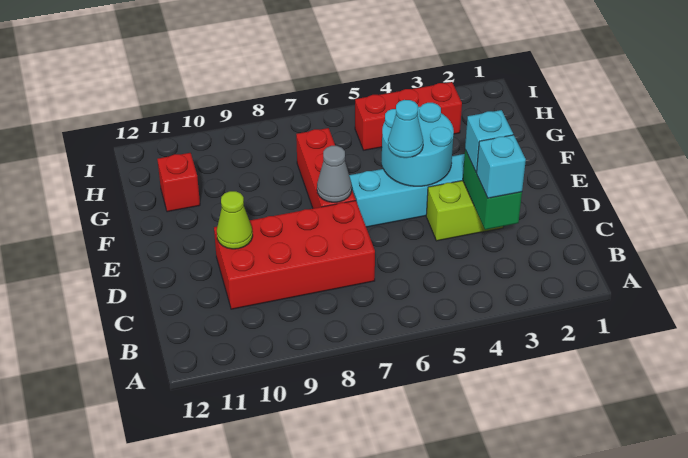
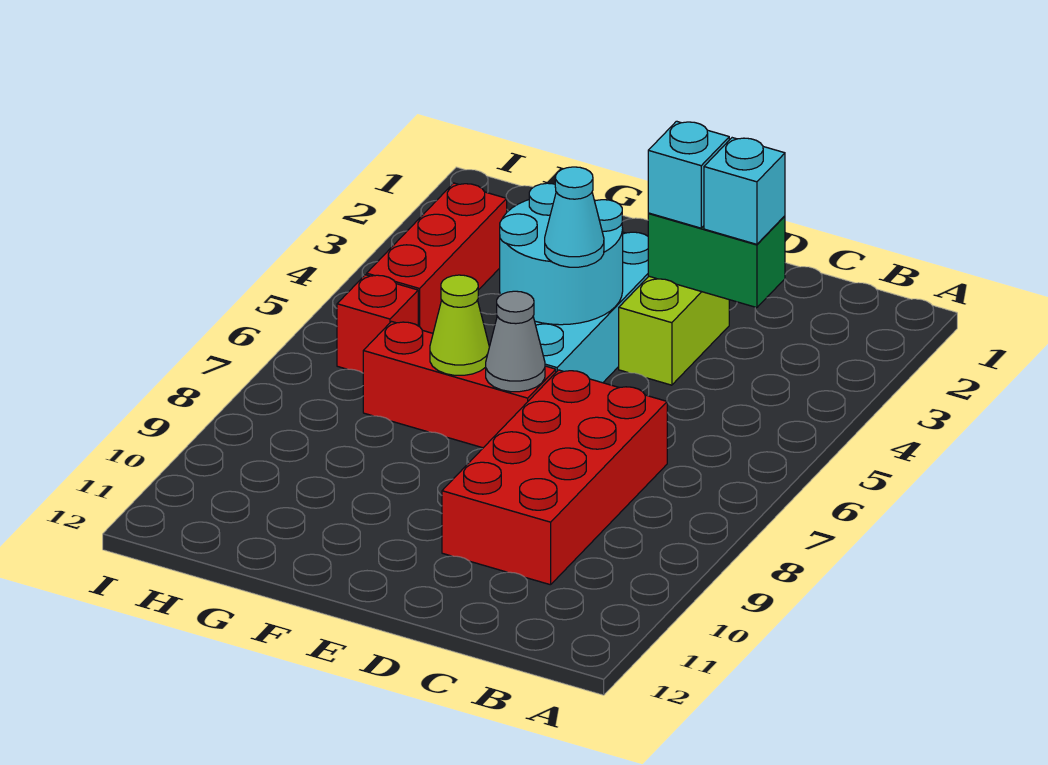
lime 1x1 cone [217,191,253,249] -> lime 1x1 cone moved to [430,275,489,375]
red 1x1 brick [157,153,200,212] -> red 1x1 brick moved to [337,275,418,373]

